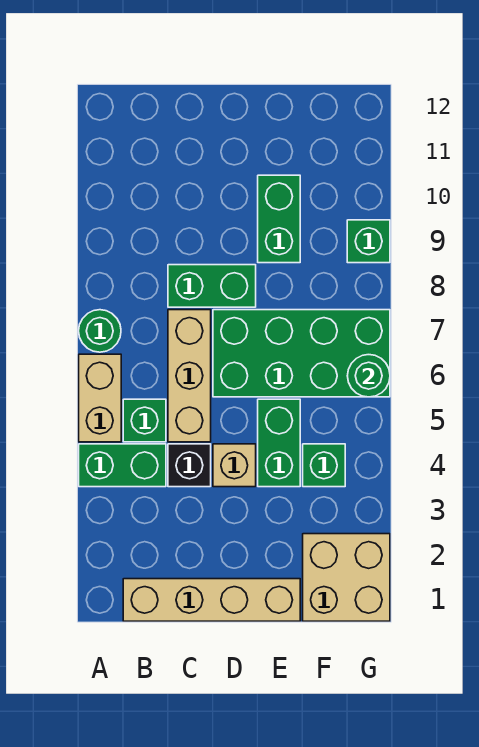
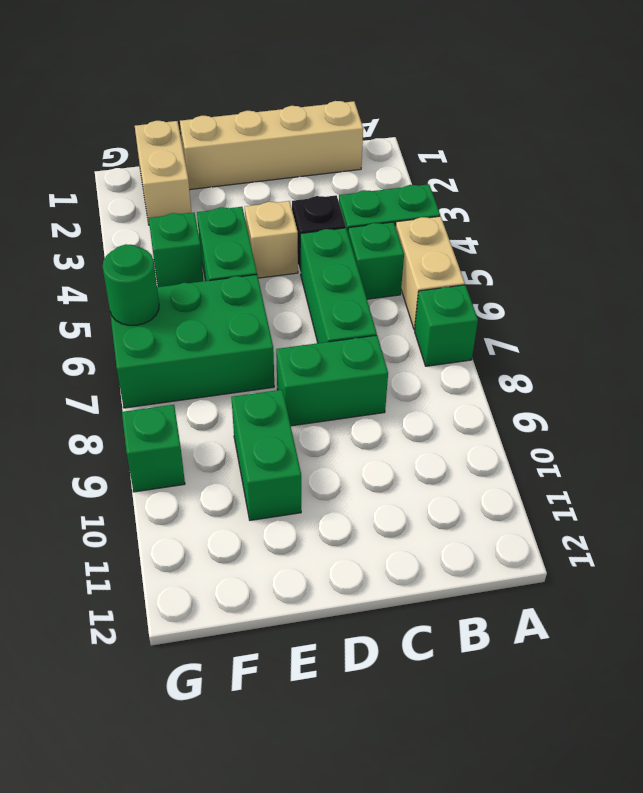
green 1x1 round brick [79,310,121,352] -> green 1x1 brick [415,285,478,366]
tan 1x3 brick [168,310,211,442] -> green 1x3 brick [300,228,377,343]
green 2x4 brick [213,310,390,397] -> green 2x3 brick [110,275,274,408]
tan 2x2 brick [303,534,390,621] -> tan 1x2 brick [135,121,191,224]

